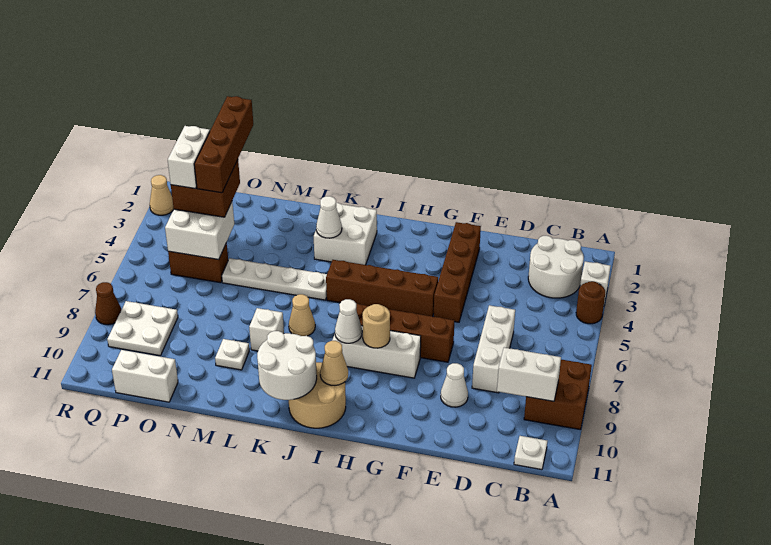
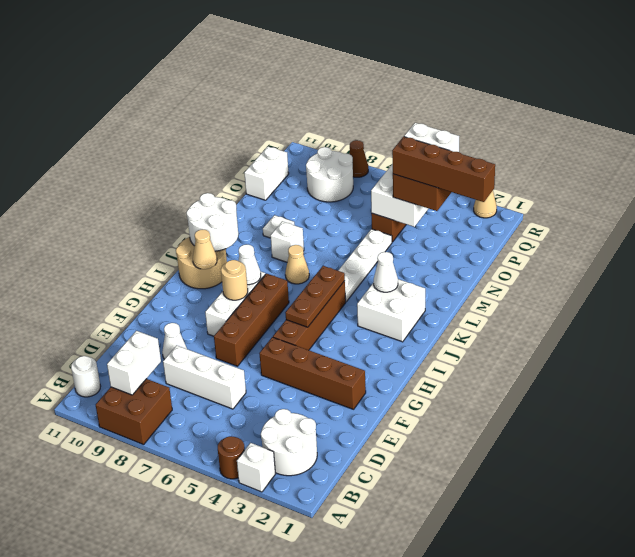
white 1x1 plate [514,436,547,470] -> white 1x1 round brick [71,356,101,397]
none -> brown 1x3 plate [285,266,345,327]
white 2x2 plate [107,301,178,356] -> white 2x2 round brick [306,147,353,202]

